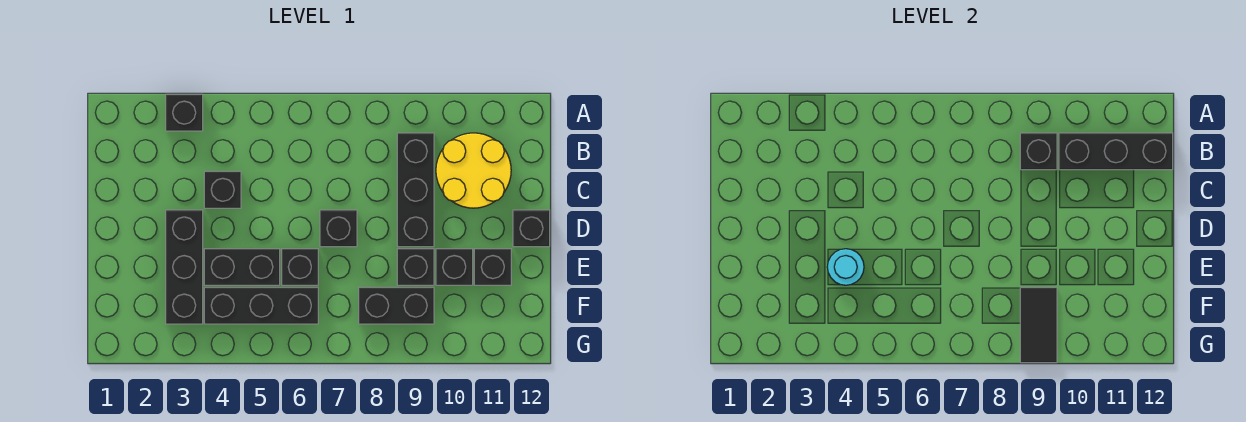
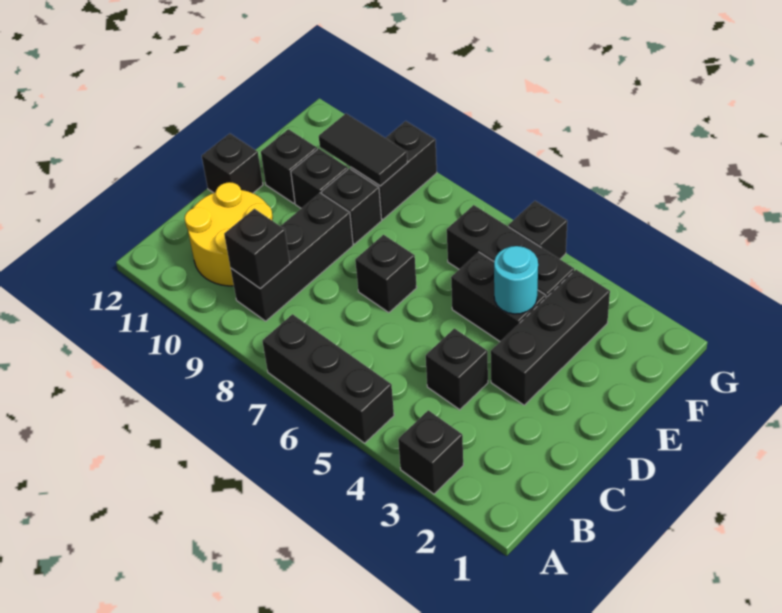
black 1x3 brick [1059,133,1173,170] -> black 1x3 brick moved to [262,314,394,443]
black 1x1 brick [282,249,318,285] -> black 1x1 brick moved to [508,201,567,259]
black 1x2 brick [359,287,434,324] -> black 1x2 brick turned to [351,121,437,219]
black 1x2 tile [1020,287,1057,363] -> black 1x2 tile turned to [319,114,407,186]

